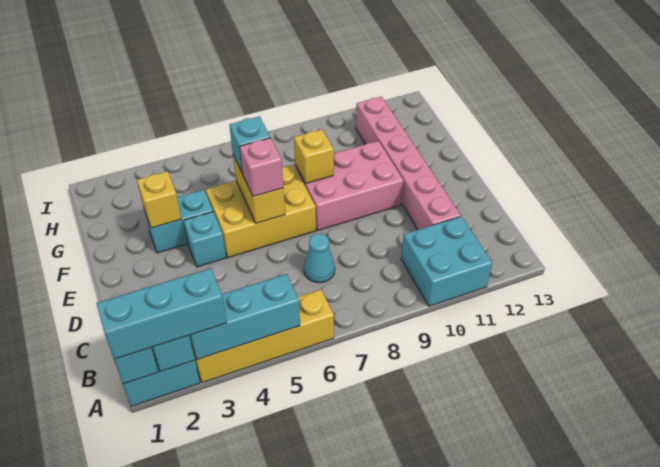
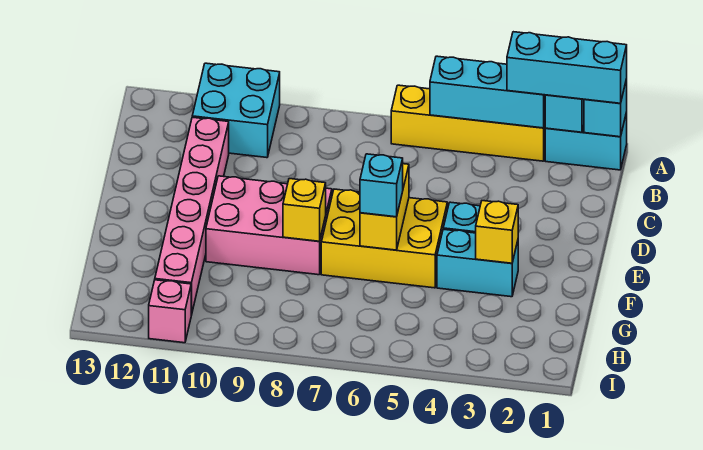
cyan 1x1 cone [304,234,335,283] -> none
pink 1x1 brick [240,138,283,196] -> pink 1x1 brick moved to [149,280,191,343]

